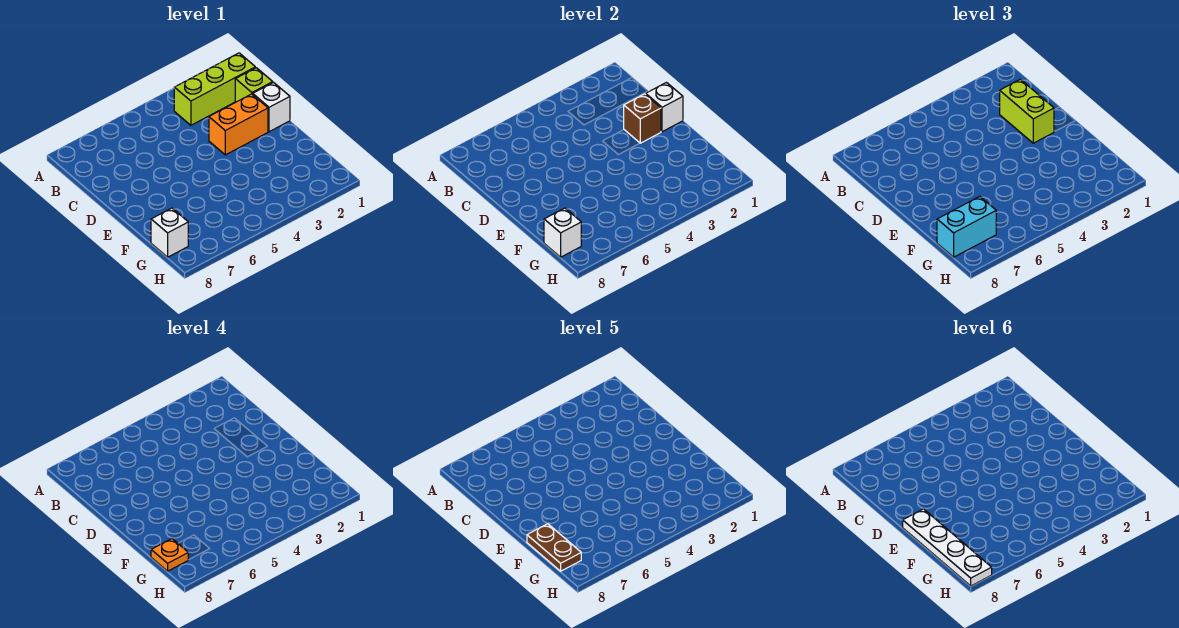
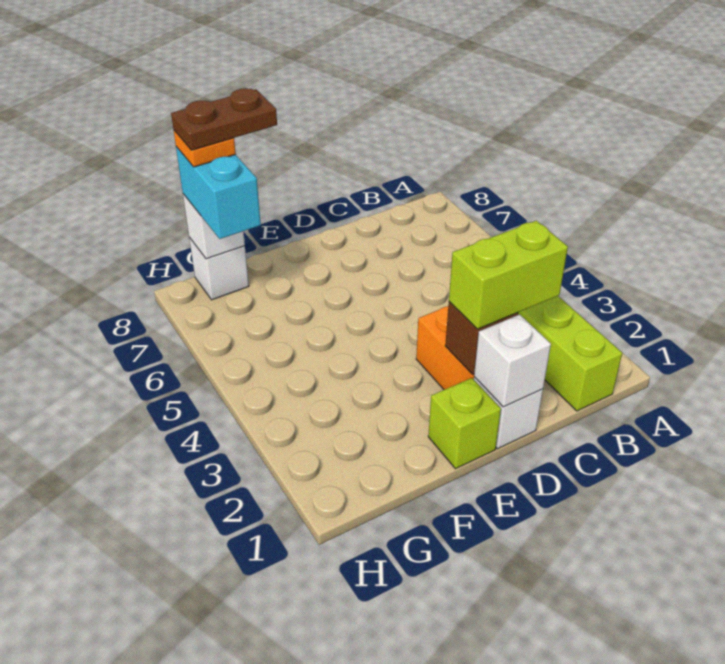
lime 1x1 brick [235,68,273,102] -> lime 1x1 brick moved to [428,378,501,469]
white 1x4 plate [903,509,992,586] -> none

